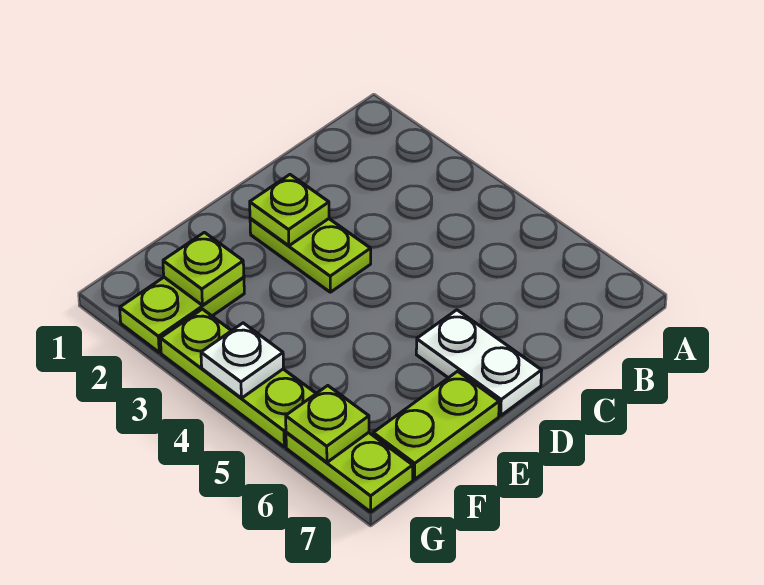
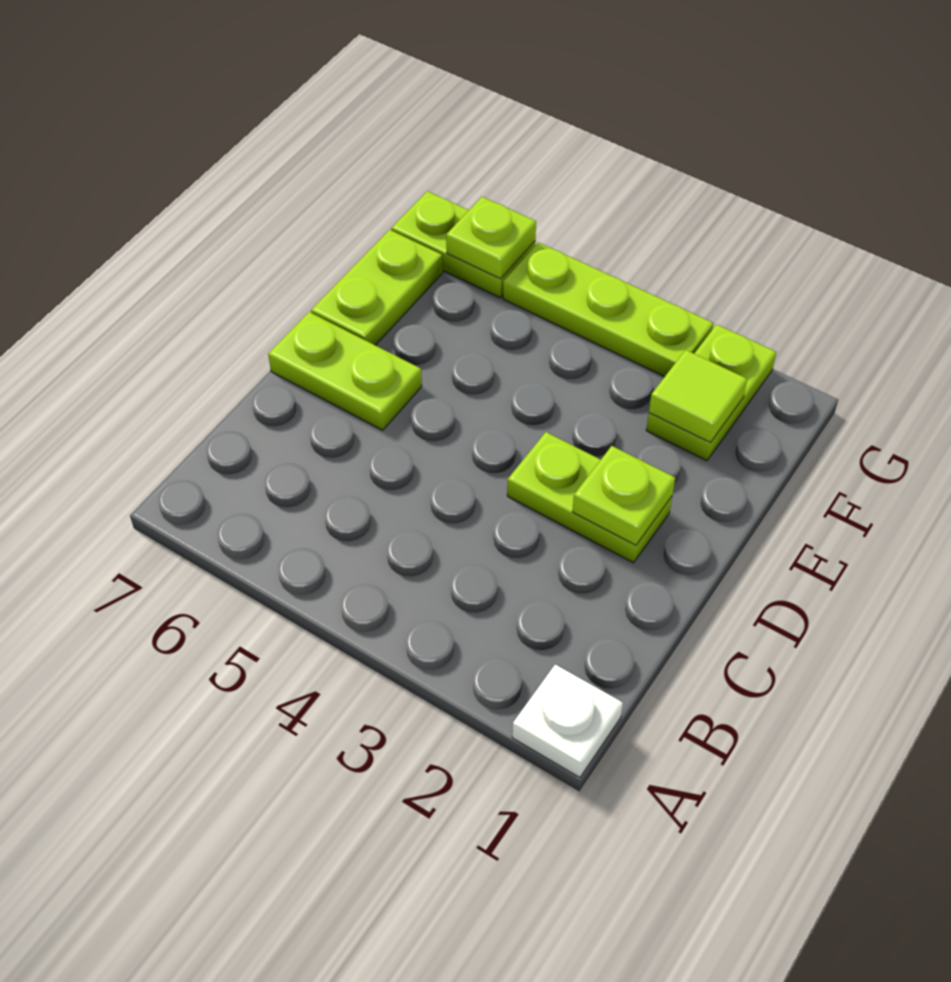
white 1x2 plate [416,310,542,415] -> lime 1x2 plate [268,312,422,430]
lime 1x1 plate [163,232,244,305] -> lime 1x1 tile [649,350,747,443]
white 1x1 plate [201,323,284,398] -> white 1x1 plate moved to [512,665,623,778]

